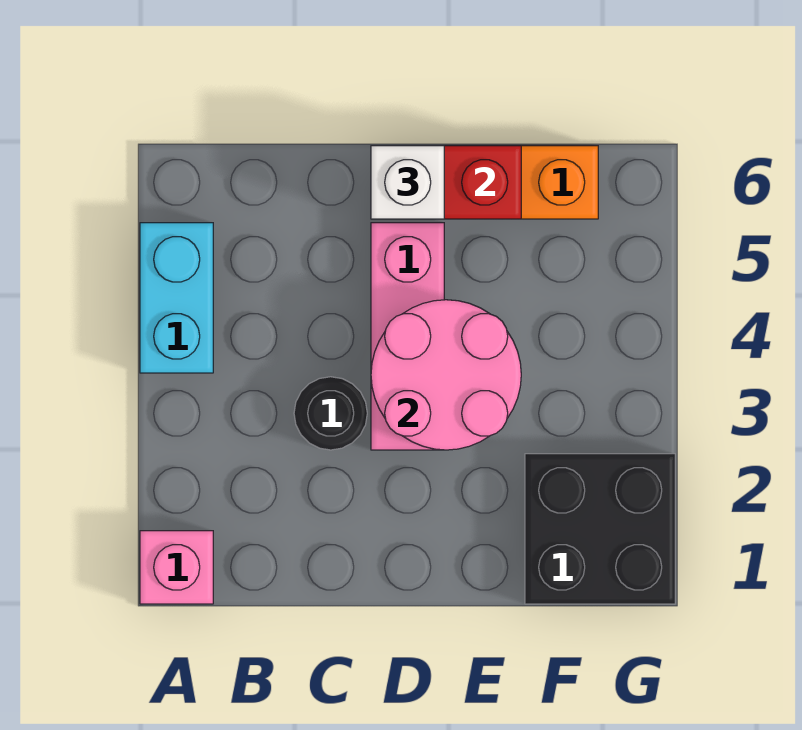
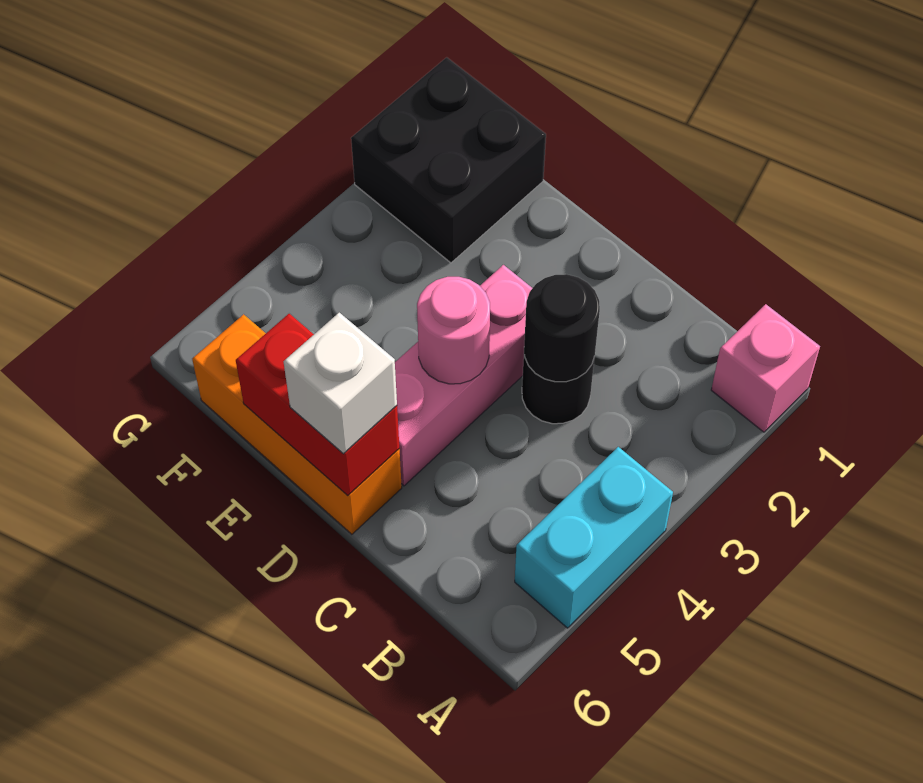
none -> black 1x1 round brick [524,274,600,382]
pink 2x2 round brick [371,300,521,450] -> pink 1x1 round brick [417,277,490,384]

